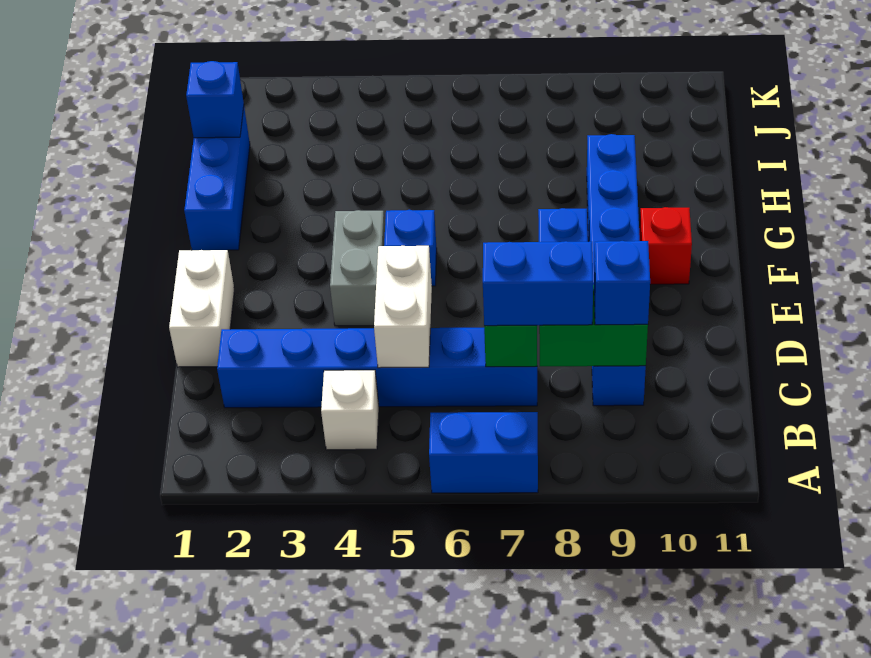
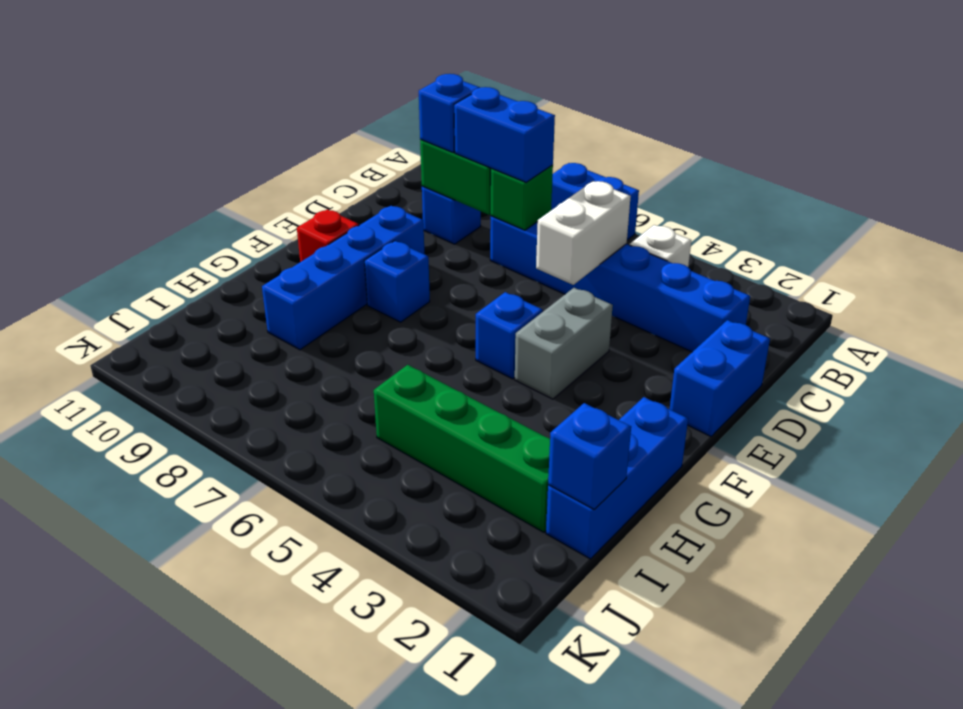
white 1x2 brick [169,250,234,367] -> blue 1x2 brick [670,320,770,436]
none -> green 1x4 brick [374,365,550,532]

